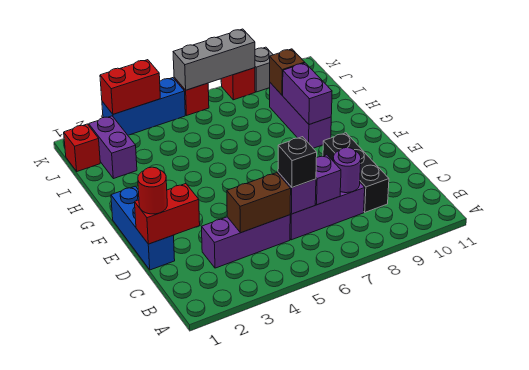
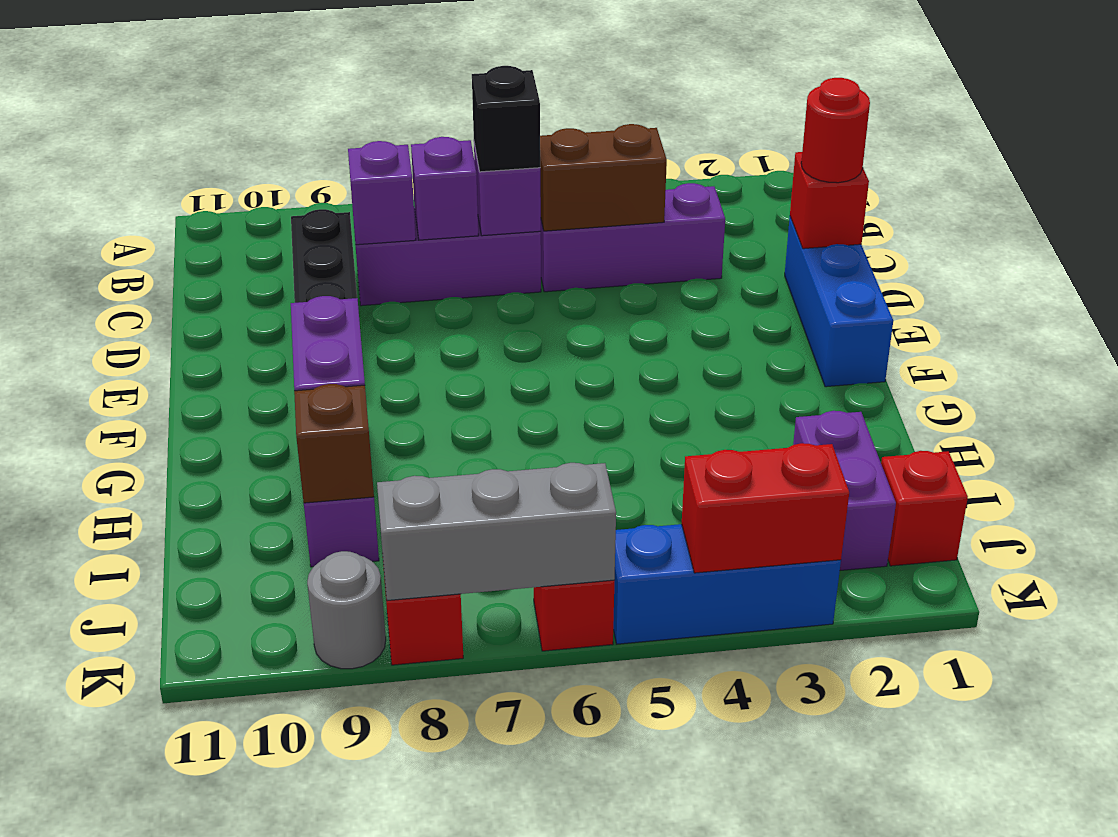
purple 1x1 round brick [333,148,361,193] -> purple 1x1 brick [348,141,416,245]
red 1x2 brick [135,184,200,244] -> red 1x1 brick [790,152,869,249]
grey 1x1 brick [255,47,273,92] -> grey 1x1 round brick [307,551,386,669]

